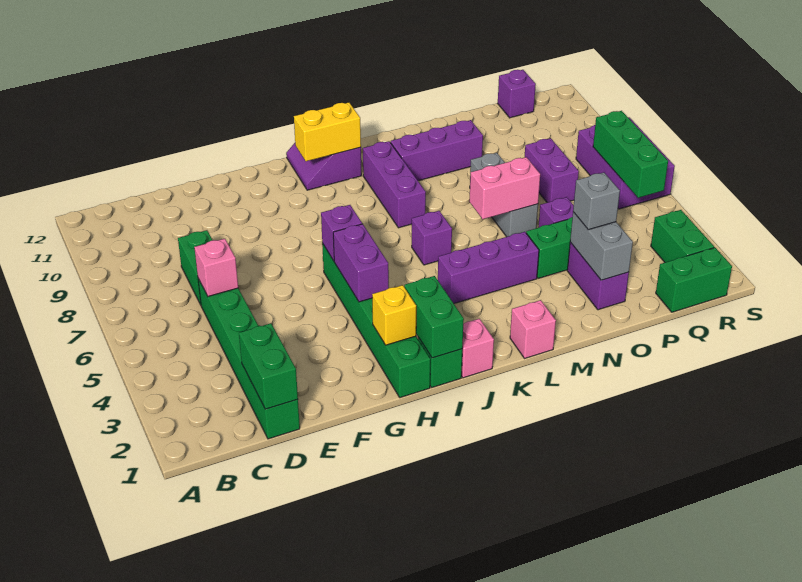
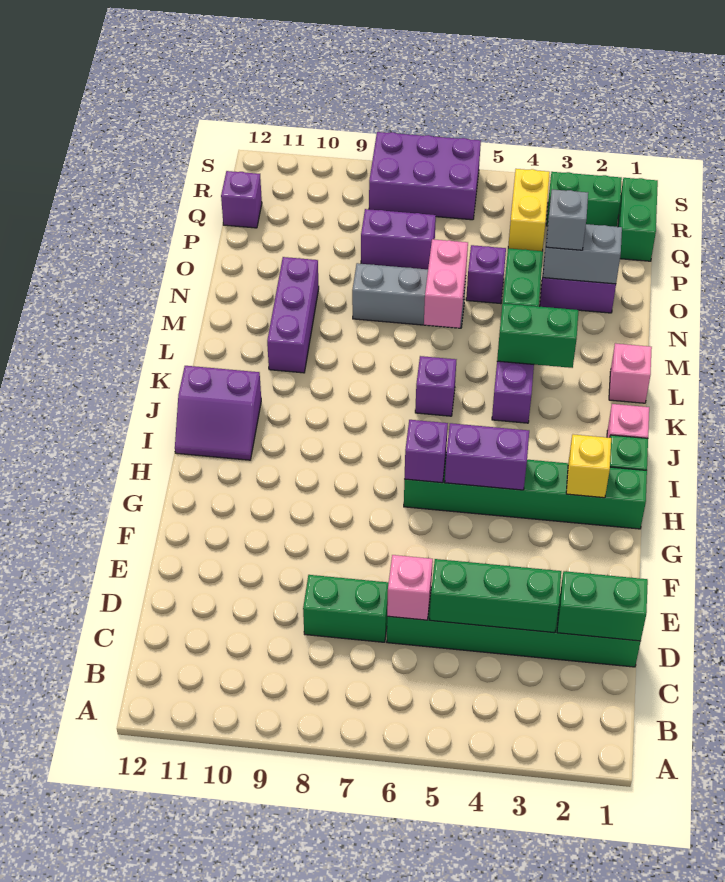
green 1x2 brick [404,276,464,358] -> green 1x2 brick moved to [497,303,578,368]
yellow 1x2 brick [294,102,361,161] -> yellow 1x2 brick moved to [508,169,550,251]
purple 1x3 brick [363,141,426,228] -> none
green 1x3 brick [593,111,668,198] -> green 1x3 brick moved to [430,559,561,633]

